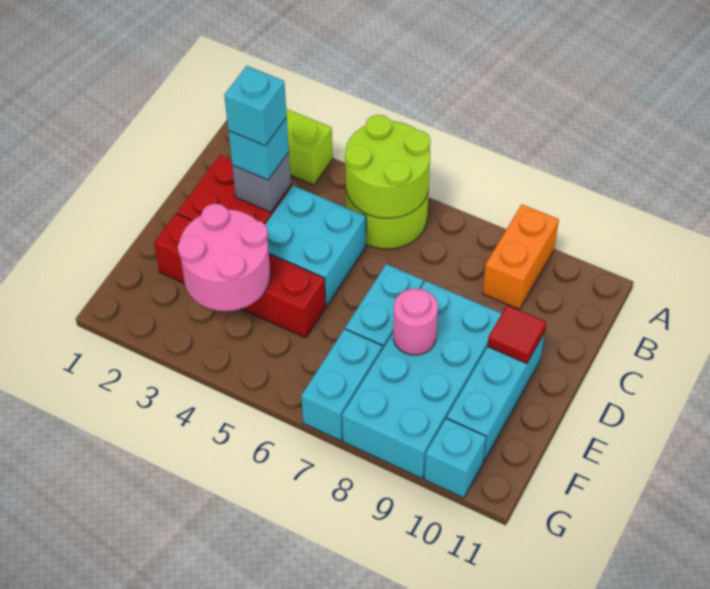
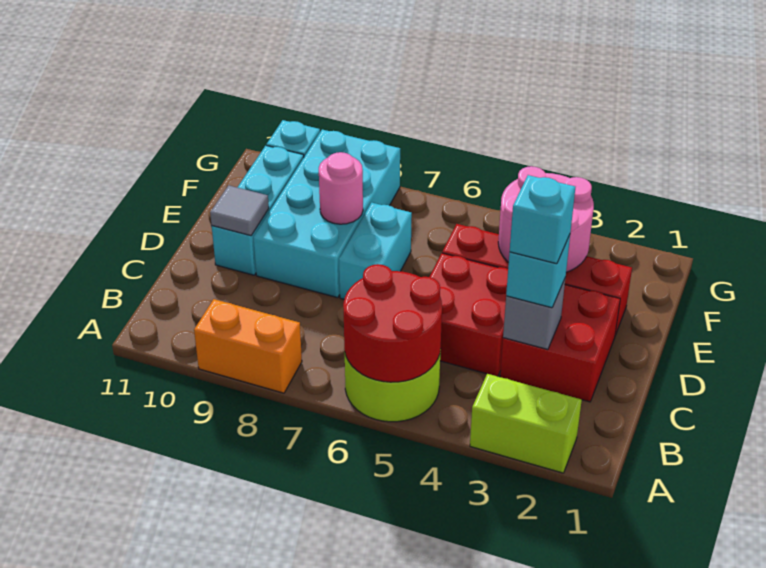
lime 2x2 round brick [345,115,430,218] -> red 2x2 round brick [343,264,442,382]
orange 1x2 brick [483,205,559,310] -> orange 1x2 brick turned to [194,299,302,393]
cyan 2x2 brick [265,186,366,306] -> red 2x2 brick [430,253,508,376]
red 1x1 tile [487,305,546,364] -> grey 1x1 tile [210,185,269,236]
cyan 1x2 brick [301,329,382,441] -> none

